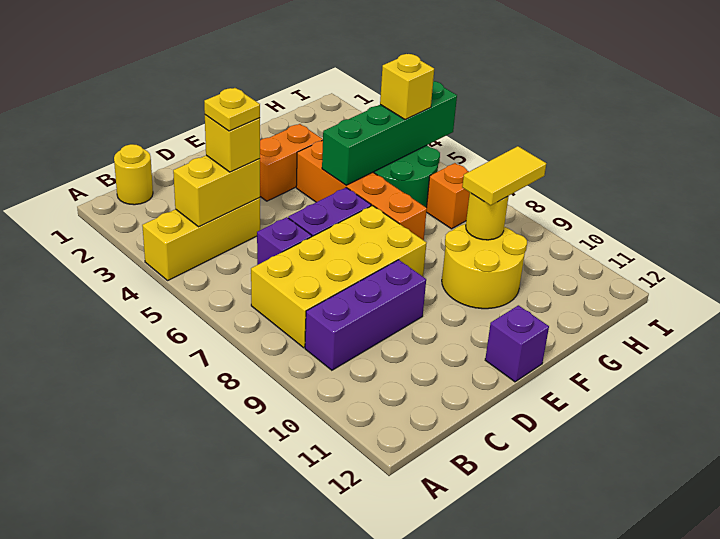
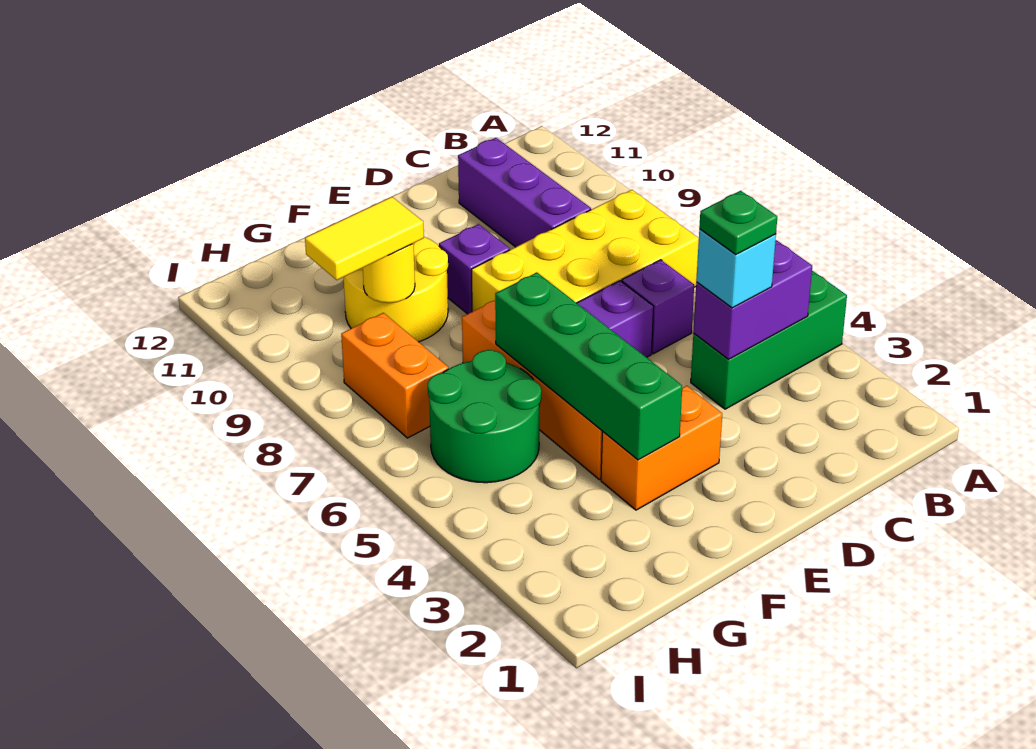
yellow 1x3 brick [142,198,260,280] -> green 1x3 brick [691,271,847,409]
yellow 1x1 round brick [114,144,153,205] -> none
yellow 1x2 brick [173,155,260,227] -> purple 1x2 brick [693,240,812,359]
purple 1x3 brick [305,260,426,370] -> purple 1x3 brick turned to [458,138,591,247]
yellow 1x1 brick [205,115,260,172] -> cyan 1x1 brick [696,229,776,308]
yellow 1x1 plate [204,88,260,131] -> green 1x1 plate [699,191,777,255]
purple 1x1 brick [485,305,549,382] -> purple 1x1 brick moved to [439,224,510,314]
green 1x4 brick [322,81,457,185] -> green 1x4 brick turned to [495,272,682,460]
yellow 1x1 brick [380,54,434,119] -> none
orange 1x1 brick [427,163,470,229] -> orange 1x2 brick [341,313,448,438]

